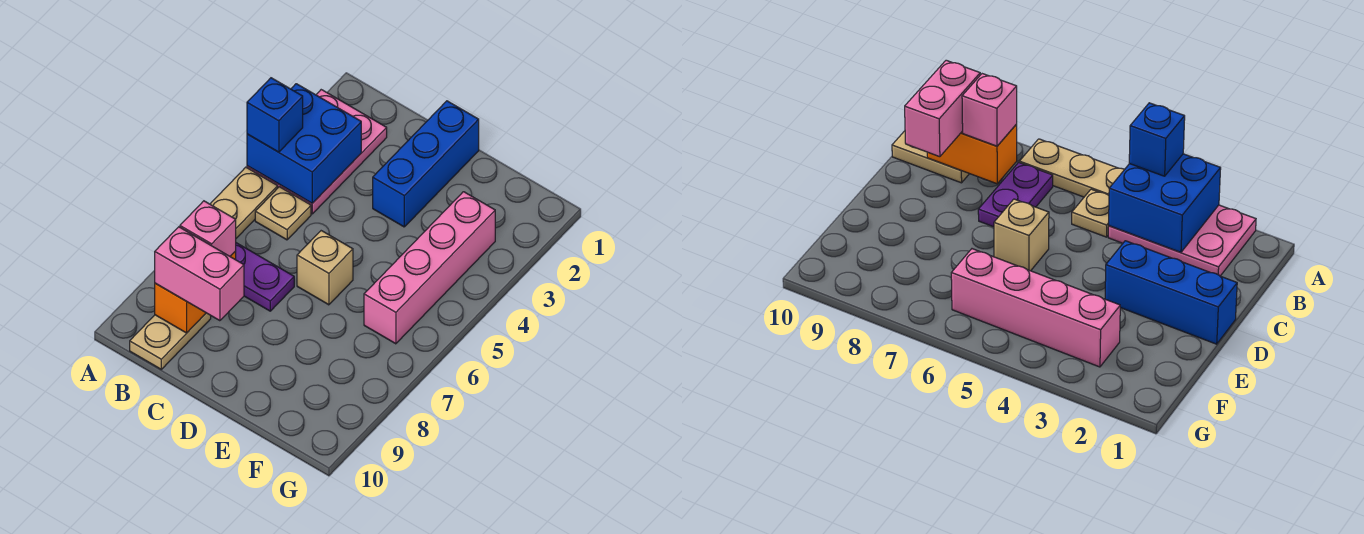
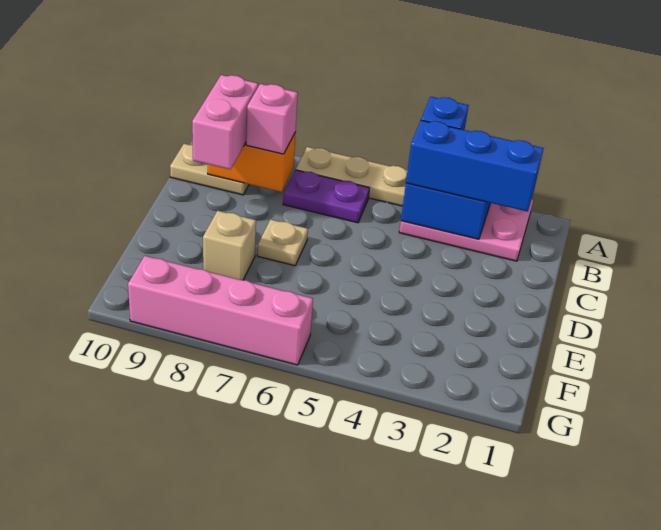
tan 1x1 plate [255,187,311,240] -> tan 1x1 plate moved to [257,219,308,266]
purple 1x2 plate [236,243,294,311] -> purple 1x2 plate turned to [283,170,369,223]
blue 1x3 brick [373,101,479,227] -> blue 1x3 brick moved to [406,120,544,212]
tan 1x1 brick [297,231,353,305] -> tan 1x1 brick moved to [203,211,256,280]
pink 1x4 brick [364,192,495,344] -> pink 1x4 brick moved to [128,256,313,365]

